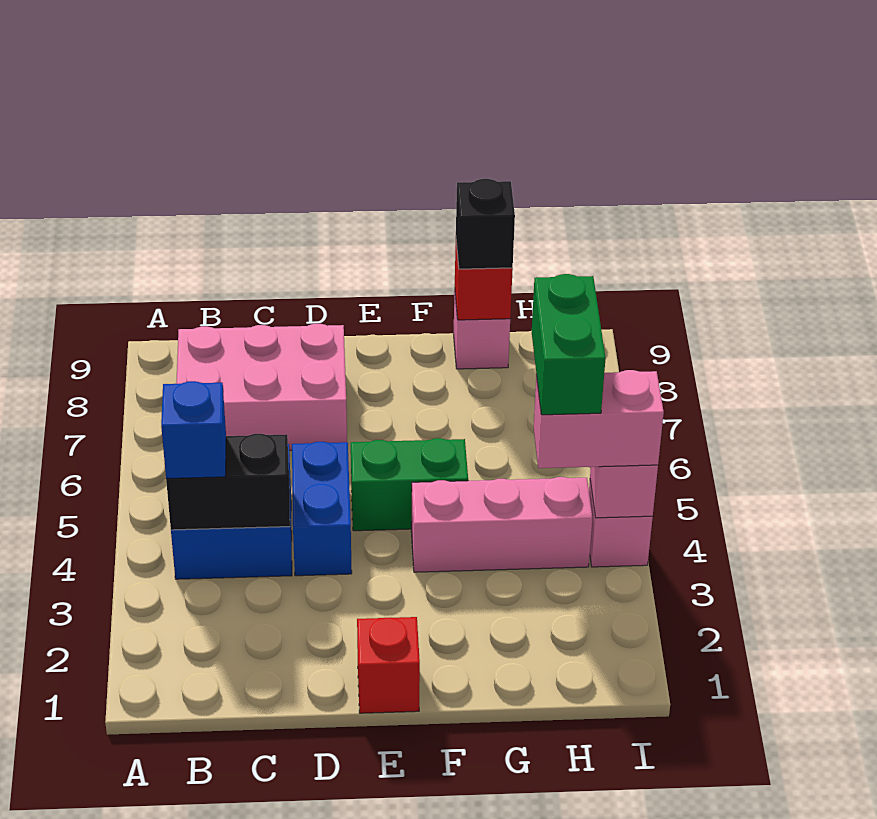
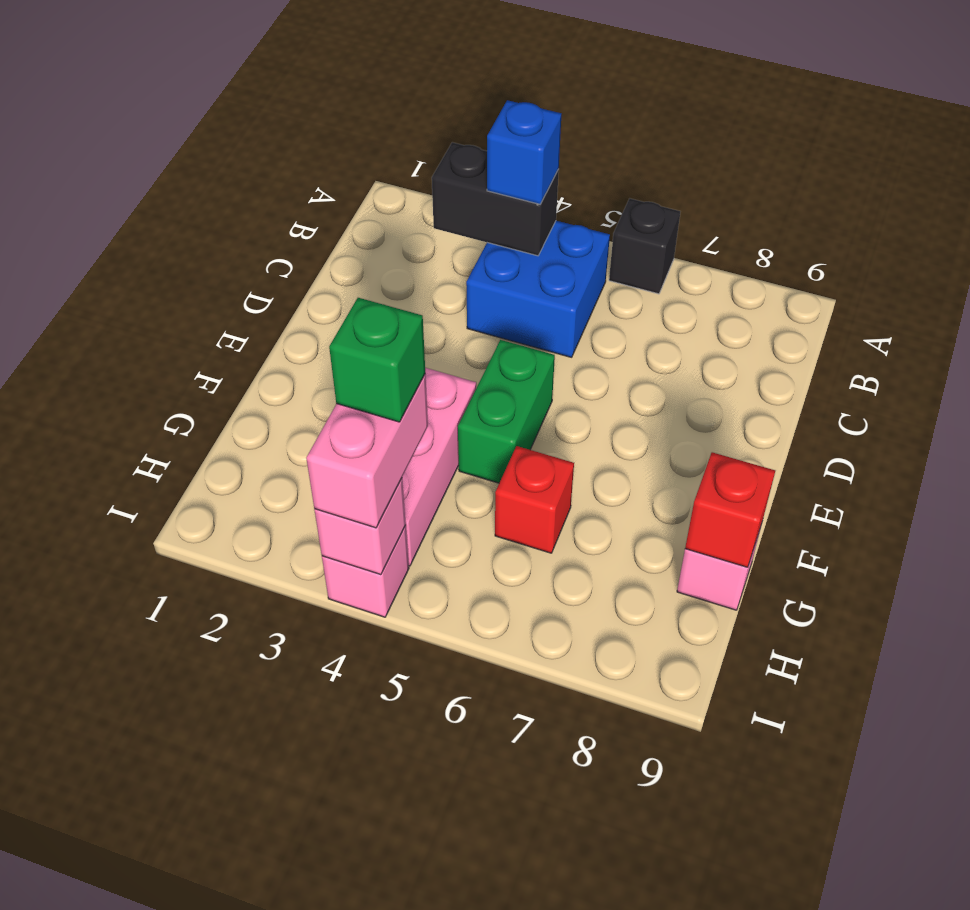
black 1x2 brick [166,434,290,530] -> black 1x2 brick turned to [432,142,559,256]
pink 2x3 brick [176,324,347,450] -> none
blue 1x2 brick [292,442,352,576] -> none
red 1x1 brick [357,617,420,713] -> red 1x1 brick moved to [495,446,574,553]
black 1x1 brick [456,179,515,269] -> black 1x1 brick moved to [609,198,680,294]
green 1x2 brick [532,274,606,415] -> green 1x1 brick [329,298,425,422]

